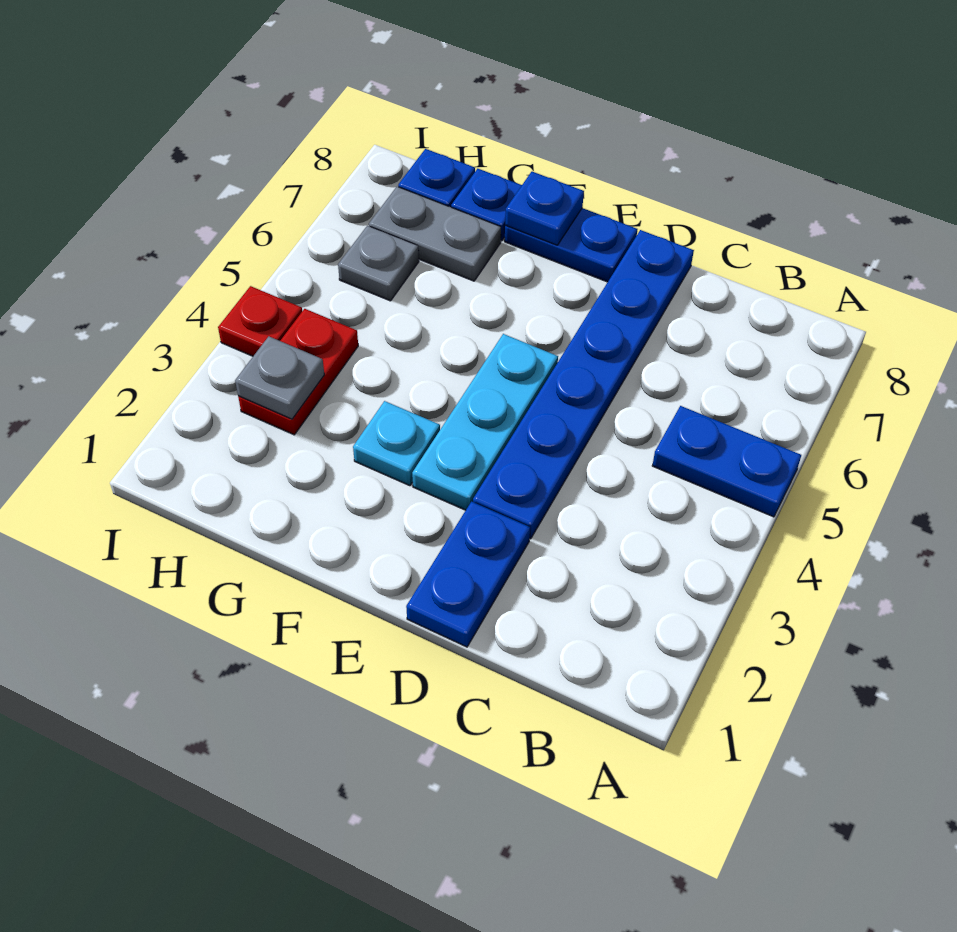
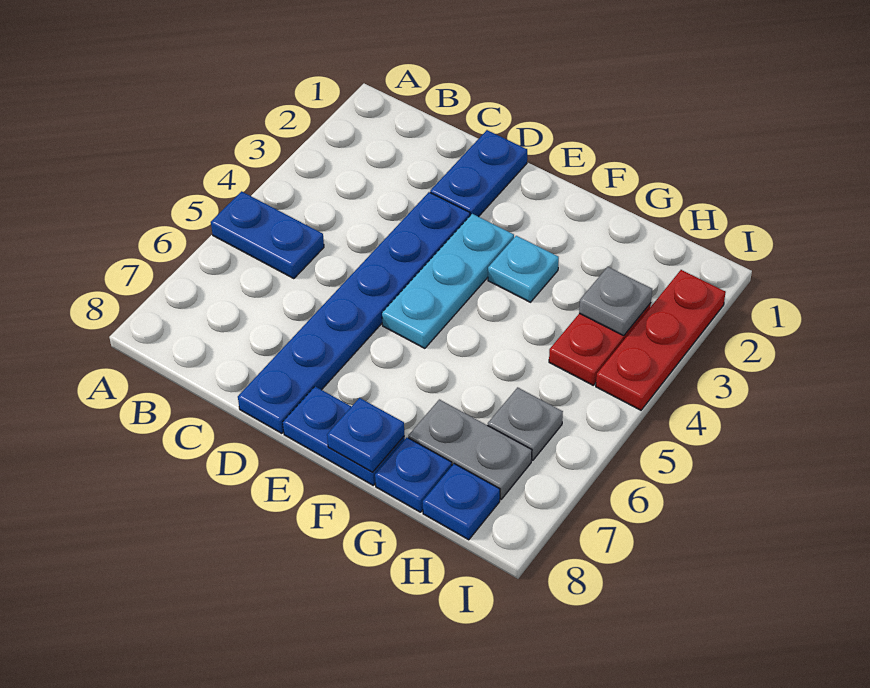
red 1x1 plate [218,286,302,356] -> red 1x3 plate [596,270,726,410]

